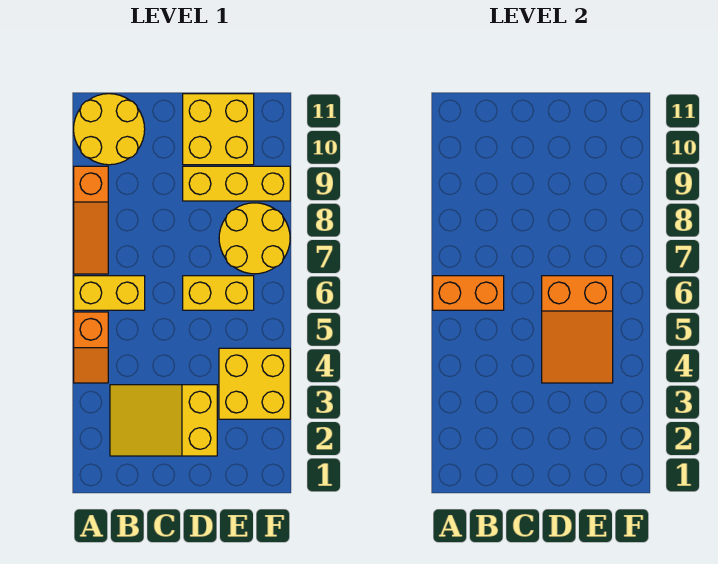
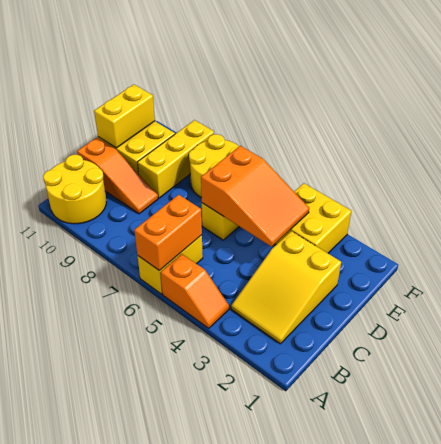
orange 1x3 slope [74,166,108,274] -> orange 1x3 slope moved to [77,138,158,214]
none -> yellow 1x2 brick [94,85,155,148]

